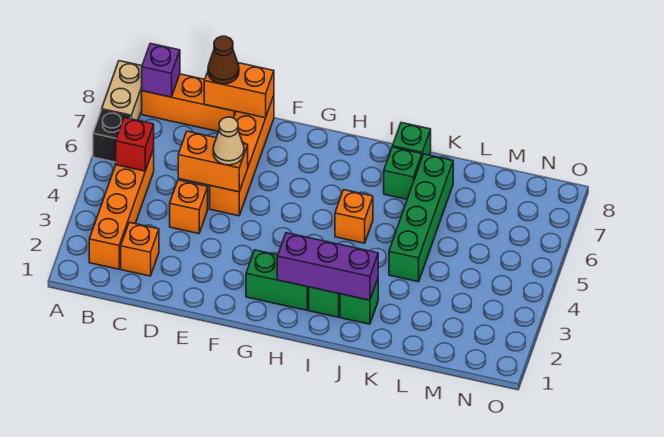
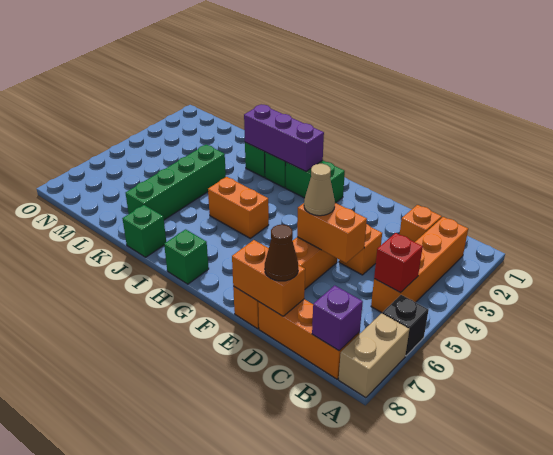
orange 1x1 brick [335,190,373,243] -> orange 1x2 brick [208,177,269,238]
green 1x1 brick [384,147,422,199] -> green 1x1 brick moved to [164,229,209,284]

